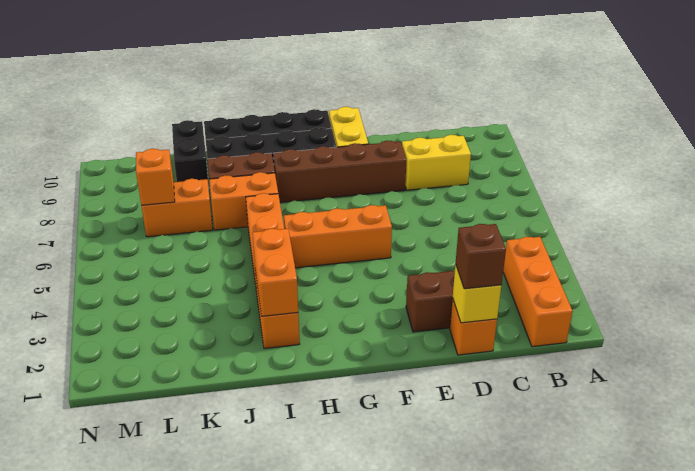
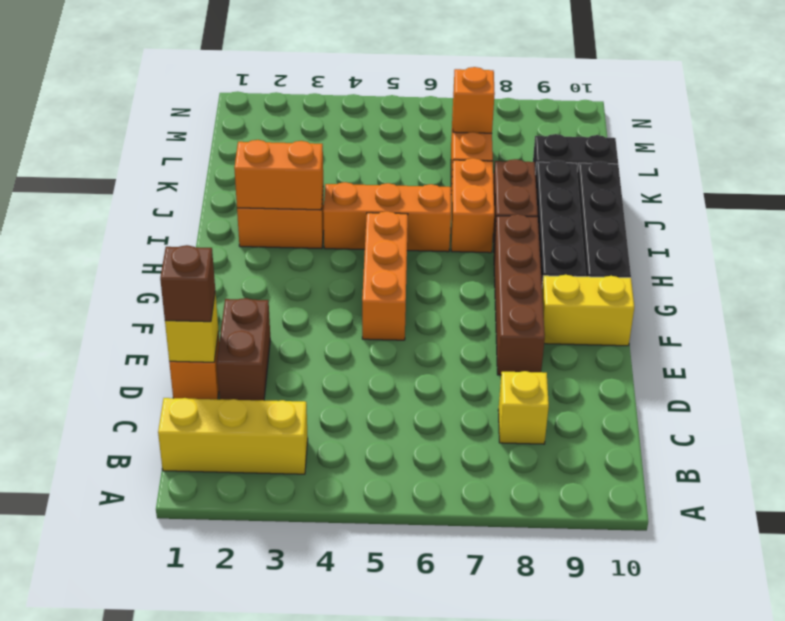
orange 1x3 brick [503,237,572,347] -> yellow 1x3 brick [158,398,308,474]
yellow 1x2 brick [402,135,471,190] -> yellow 1x1 brick [498,371,549,444]

